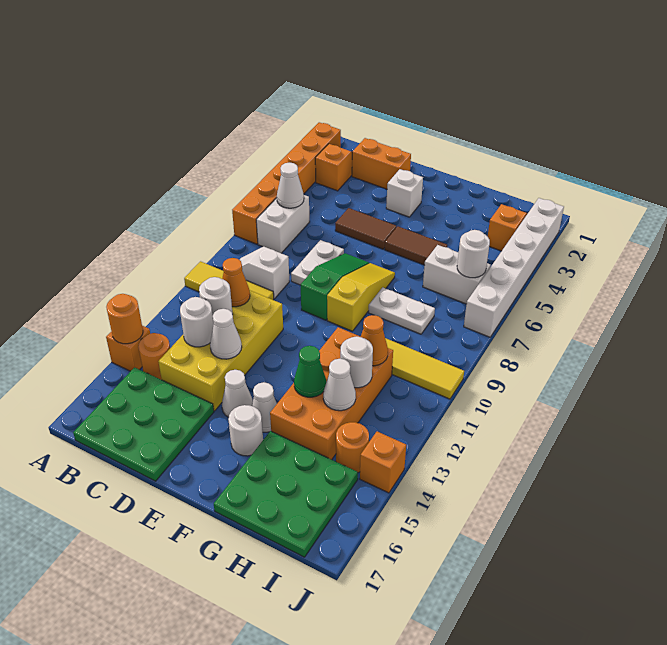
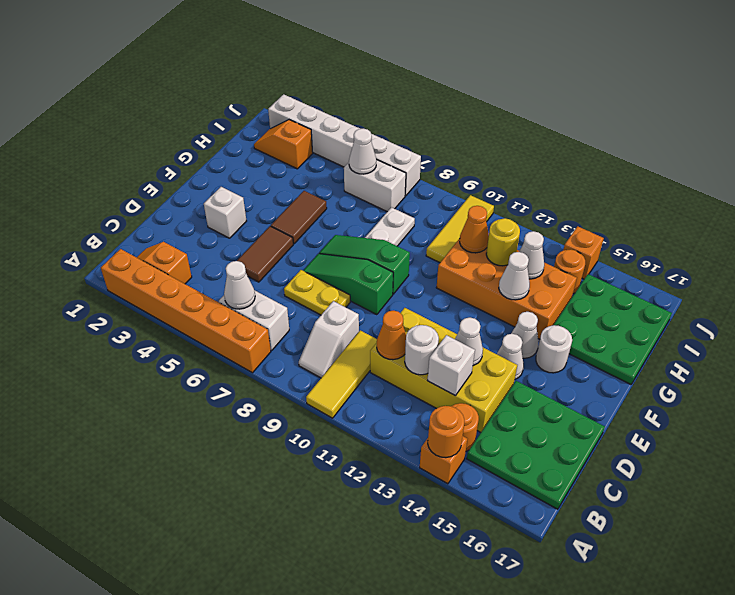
orange 1x2 brick [352,138,411,189] -> none
white 1x1 round brick [180,297,214,347] -> white 1x1 brick [428,335,475,396]
white 1x2 plate [291,240,344,285] -> yellow 1x2 plate [284,270,350,315]
yellow 1x3 slope [327,263,395,331] -> green 1x3 slope [319,235,410,294]
green 1x1 cone [294,346,326,397] -> white 1x1 cone [499,252,530,300]
white 1x2 brick [423,245,491,304] -> white 1x2 brick turned to [344,160,406,212]
white 1x1 round brick [340,336,373,388] -> yellow 1x1 round brick [486,218,520,266]
white 1x1 round brick [457,230,490,278] -> white 1x1 cone [349,129,376,174]

